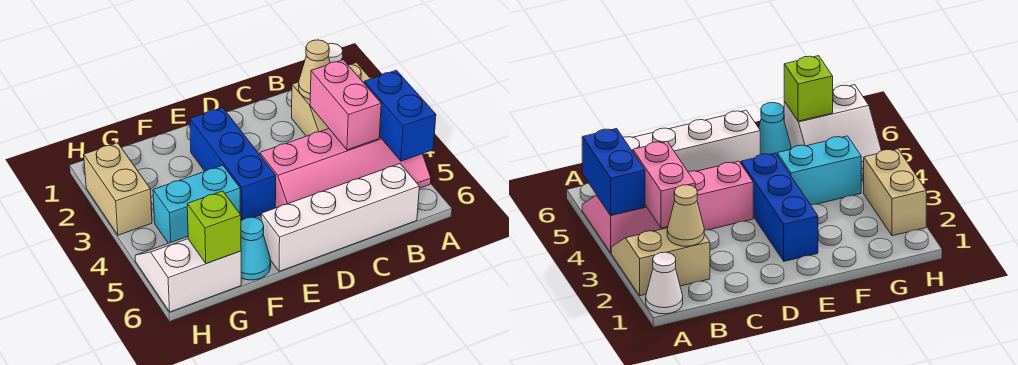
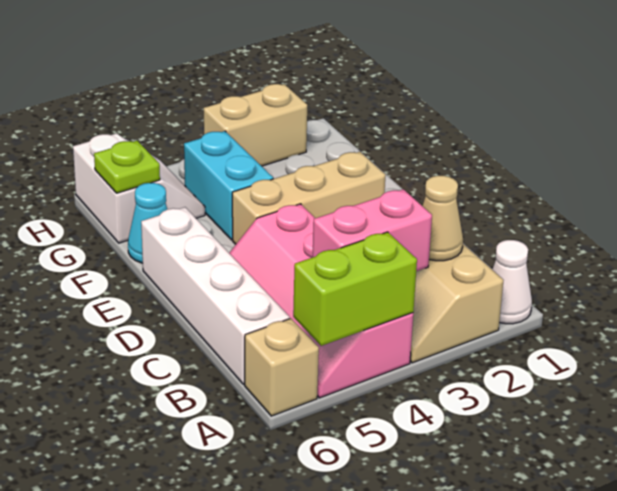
blue 1x2 brick [364,70,436,161] -> lime 1x2 brick [293,232,417,346]
none -> tan 1x1 brick [245,318,319,416]
blue 1x3 brick [190,108,276,221] -> tan 1x3 brick [232,152,385,244]
lime 1x1 brick [187,191,241,264] -> lime 1x1 plate [94,141,160,193]

